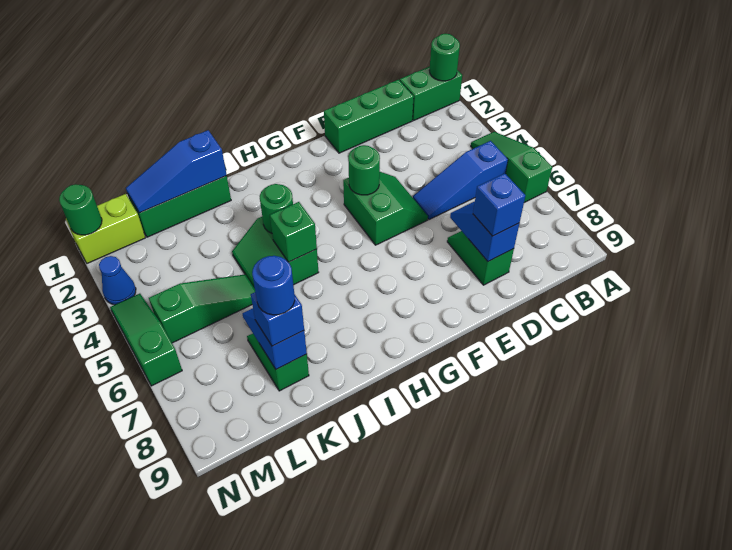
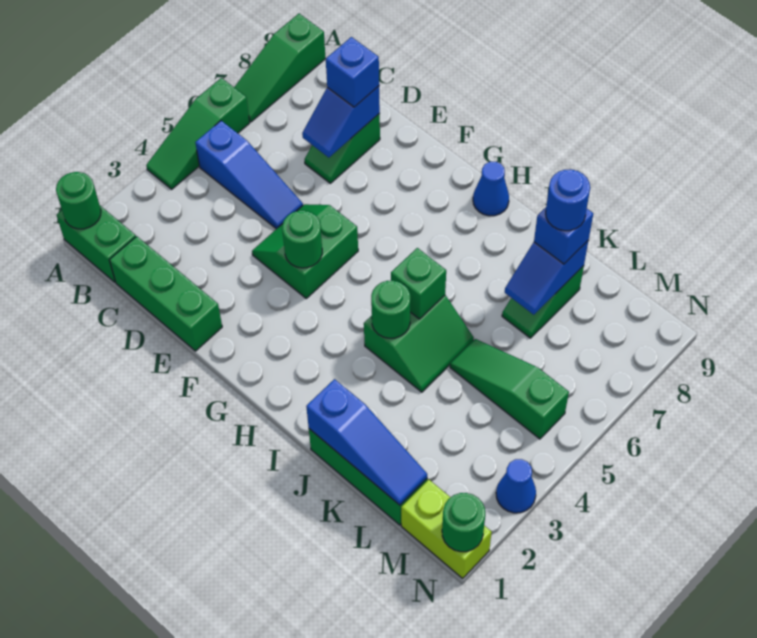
none -> blue 1x1 cone [473,162,509,216]
green 1x3 slope [110,294,182,386] -> green 1x3 slope moved to [234,14,326,122]

